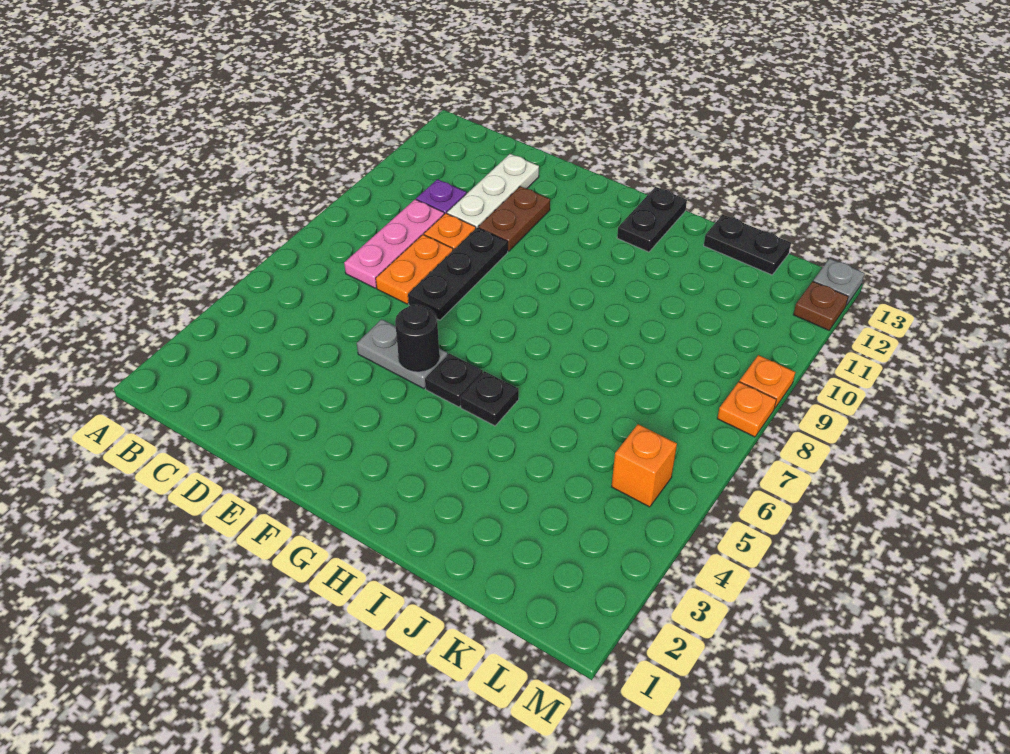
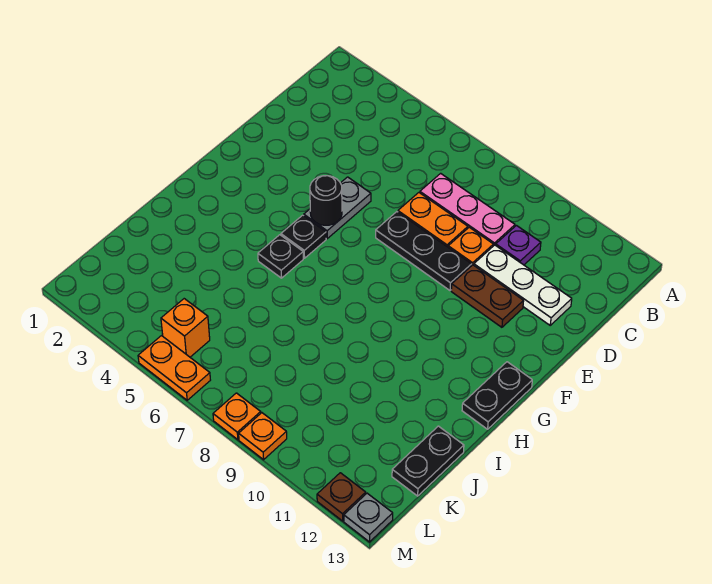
black 1x2 plate [617,187,687,252] -> black 1x2 plate turned to [462,362,532,429]
none -> orange 1x2 plate [138,336,210,400]

